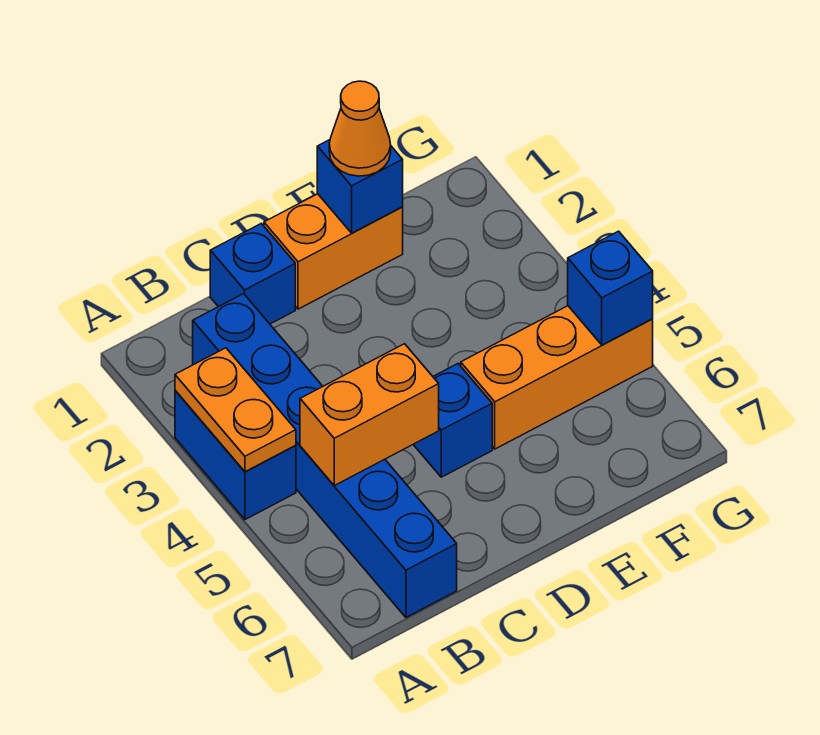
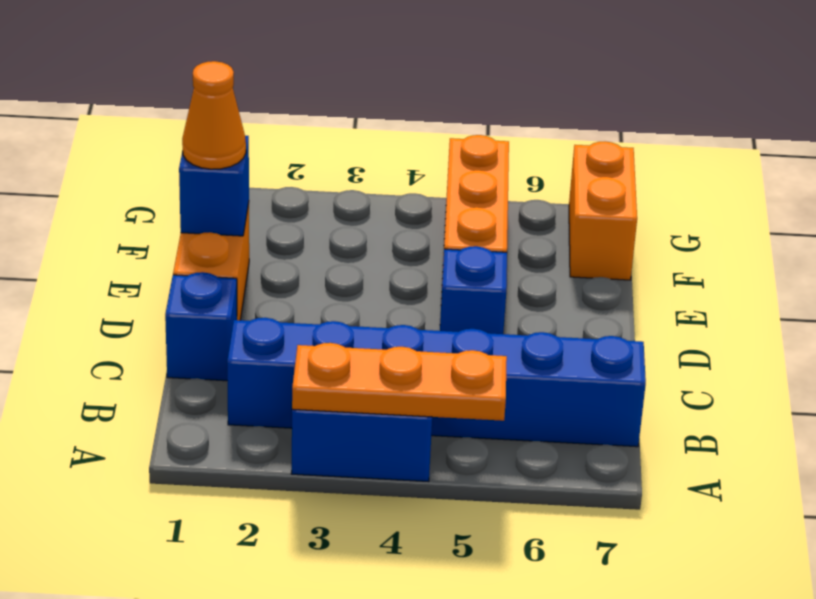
orange 1x2 plate [175,348,296,472] -> orange 1x3 plate [292,343,507,421]
orange 1x2 brick [300,344,439,486] -> orange 1x2 brick moved to [569,142,637,280]
blue 1x1 brick [568,231,653,345] -> none

